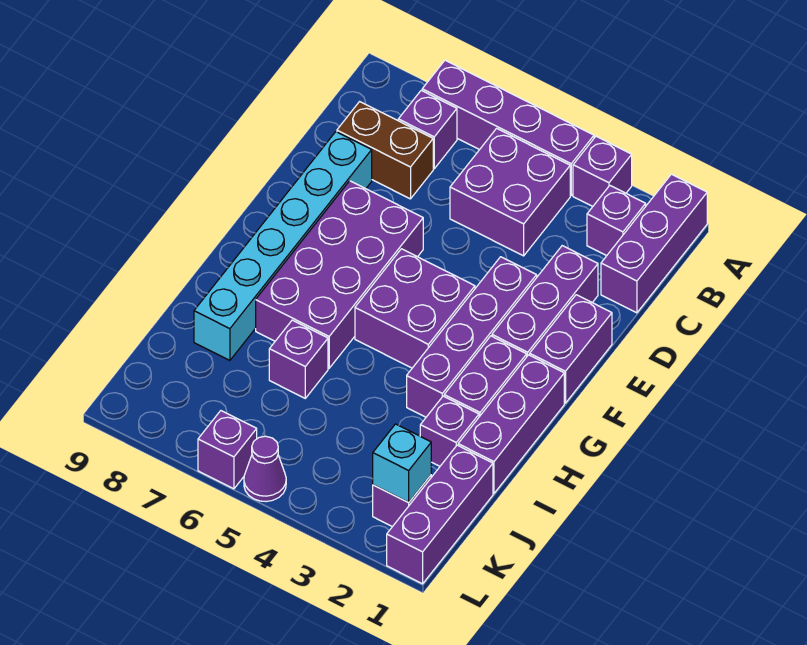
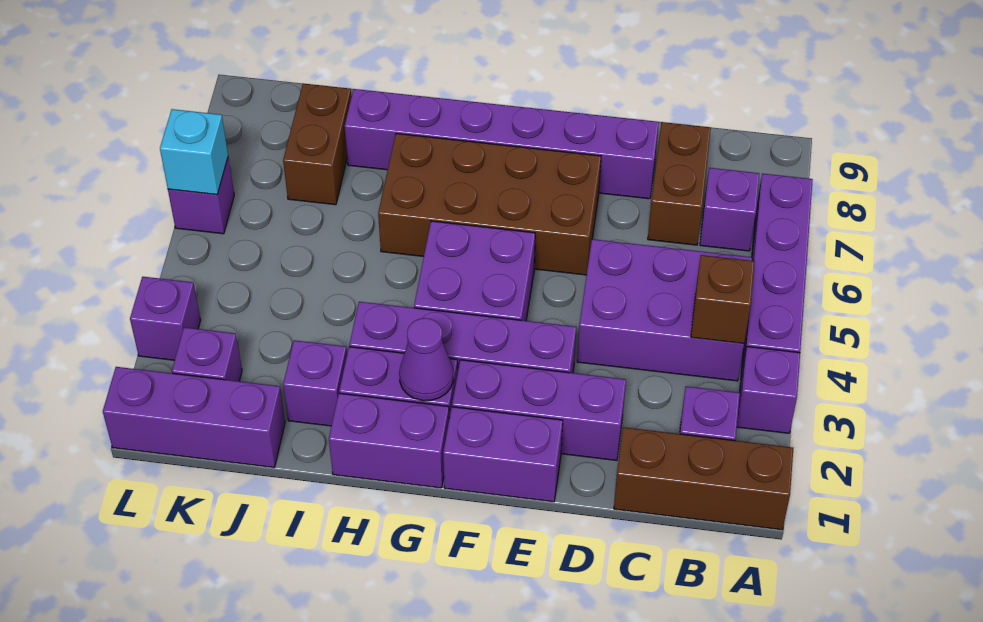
purple 1x3 brick [601,174,707,313] -> brown 1x3 brick [614,427,793,530]
purple 2x2 brick [450,128,570,256] -> purple 2x3 brick [577,239,752,381]
none -> brown 1x1 brick [691,255,755,343]
cyan 1x6 brick [194,132,372,360] -> purple 1x6 brick [345,89,659,199]
purple 2x4 brick [256,181,423,368] -> brown 2x4 brick [378,134,601,275]
purple 1x3 brick [458,355,564,493] -> purple 1x2 brick [329,393,449,488]
purple 1x1 brick [269,320,328,398] -> purple 1x1 brick moved to [130,277,201,360]
none -> brown 1x2 brick [283,83,352,205]
cyan 1x1 brick [373,424,431,502] -> cyan 1x1 brick moved to [160,109,228,195]
purple 1x1 cone [244,436,286,502] -> purple 1x1 cone moved to [399,318,453,401]

